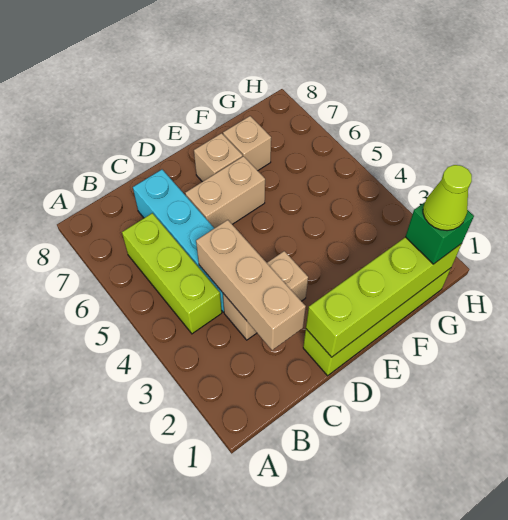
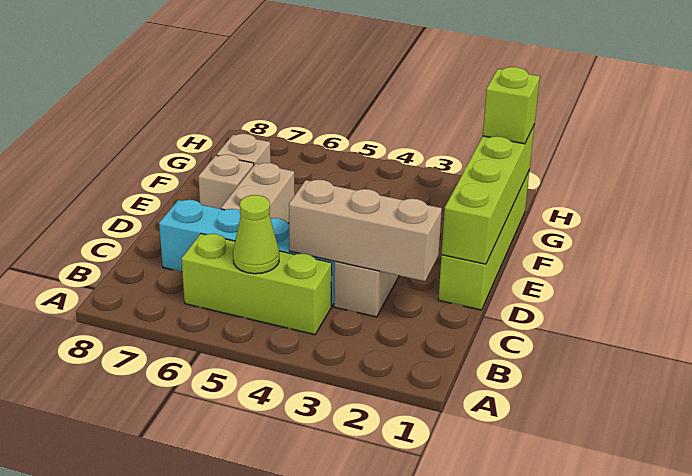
green 1x1 brick [406,202,474,264] -> lime 1x1 brick [483,67,540,144]
lime 1x1 cone [423,165,472,231] -> lime 1x1 cone moved to [233,195,279,274]

